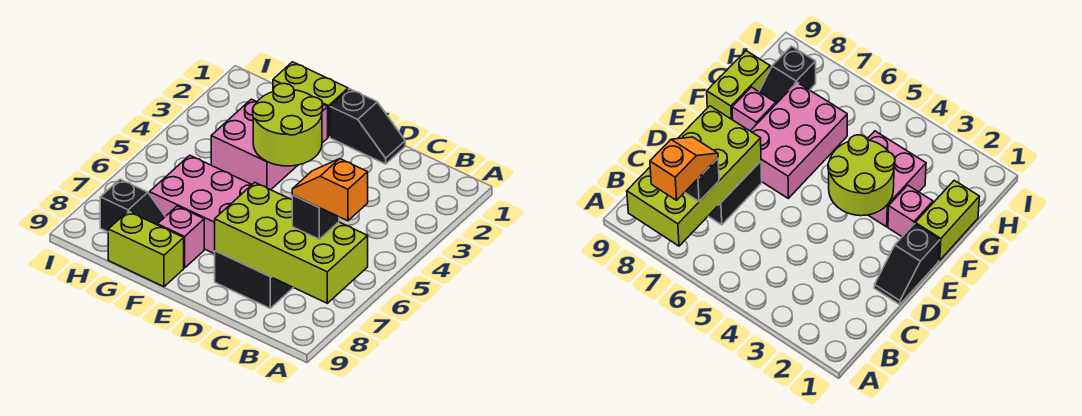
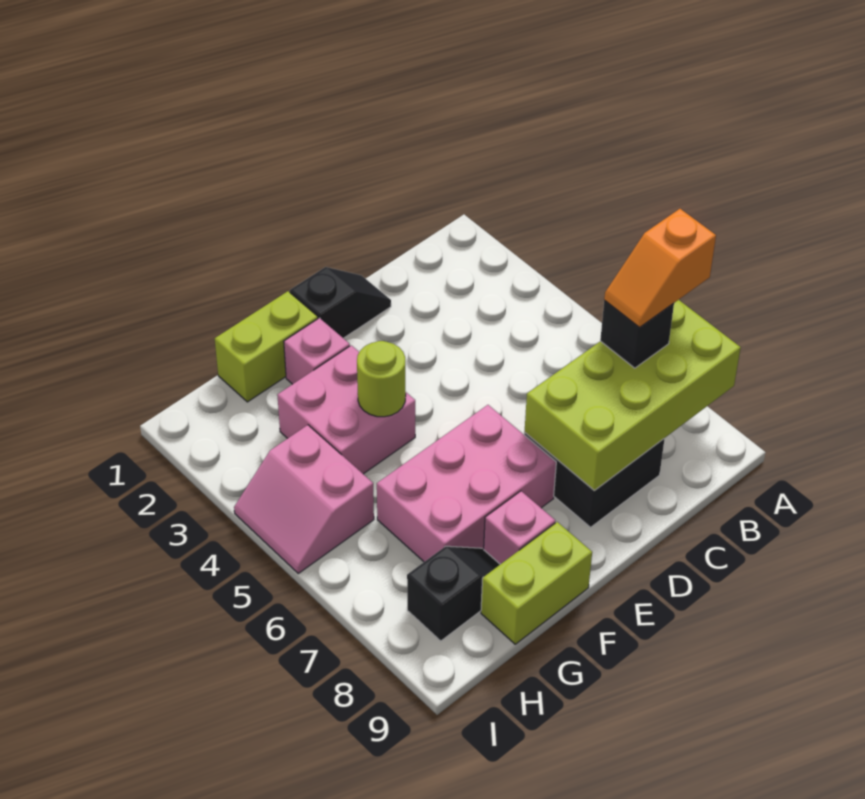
lime 2x2 round brick [253,83,323,166] -> lime 1x1 round brick [357,341,406,417]
none -> pink 2x2 slope [234,425,374,573]

